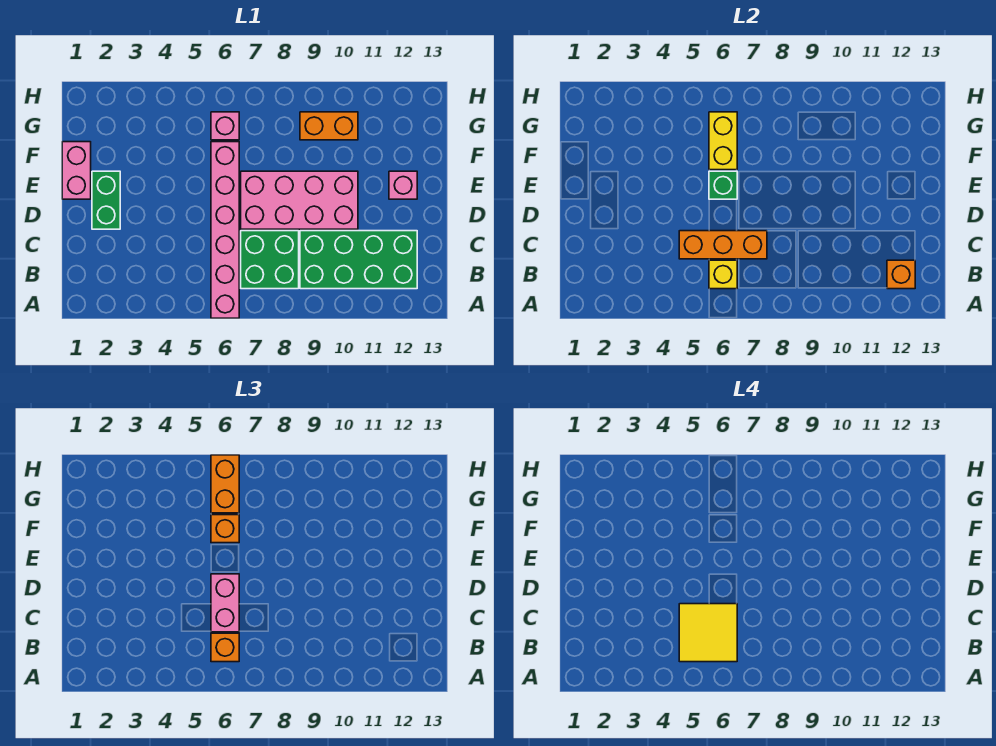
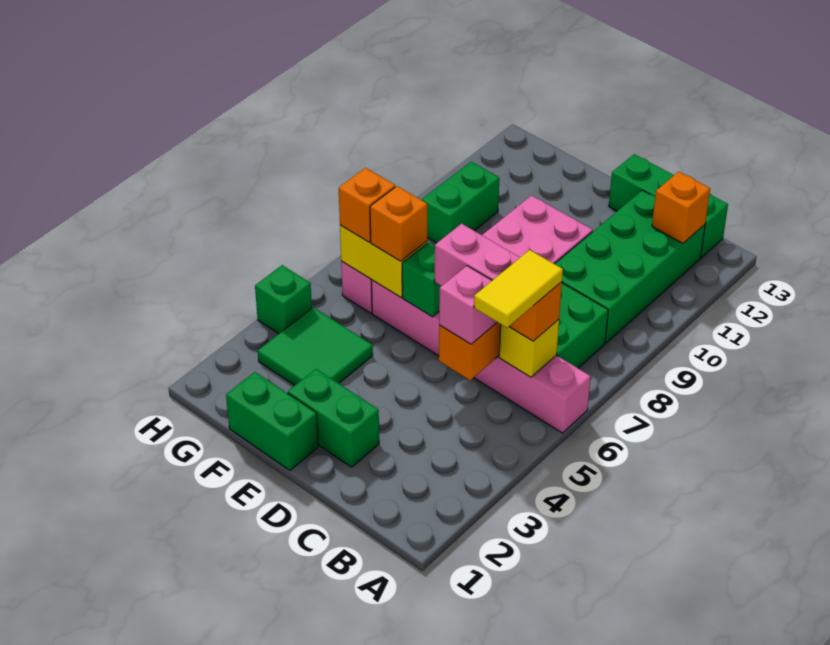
yellow 2x2 tile [679,604,737,662] -> yellow 1x2 tile [474,250,563,328]
none -> green 1x3 brick [609,154,728,258]
pink 1x2 brick [62,142,91,199] -> green 1x2 brick [226,372,318,470]
pink 1x1 brick [389,171,417,199] -> pink 1x1 brick moved to [439,266,497,344]
none -> green 2x2 tile [258,307,373,386]
orange 1x2 brick [211,455,239,513] -> orange 1x1 brick [339,168,395,242]
orange 1x2 brick [300,112,358,140] -> green 1x2 brick [422,162,499,243]
none -> green 1x1 brick [255,265,312,334]

